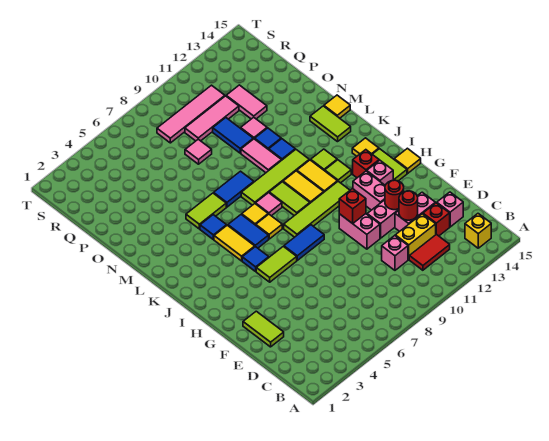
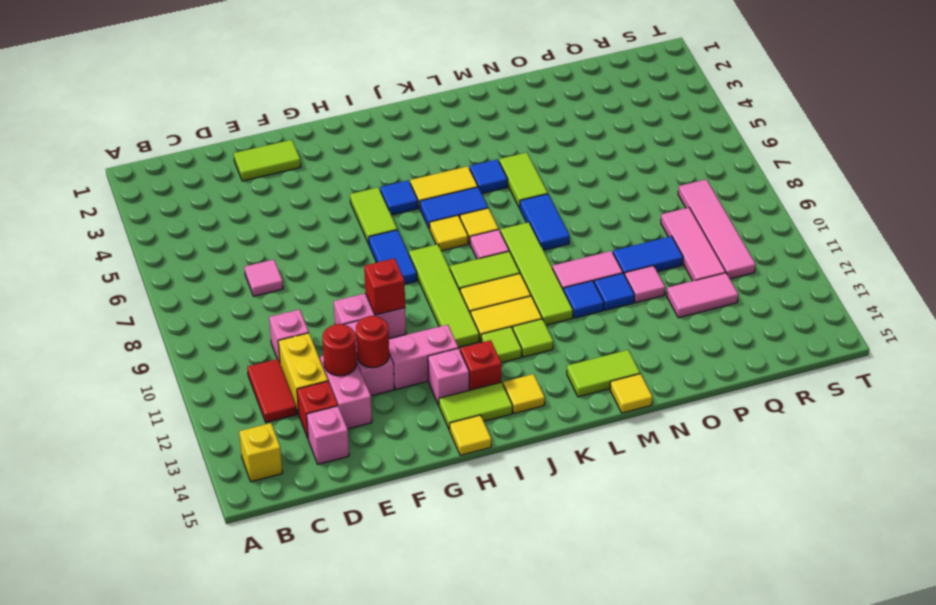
pink 1x1 tile [185,139,212,164] -> pink 1x1 tile moved to [245,259,283,296]

